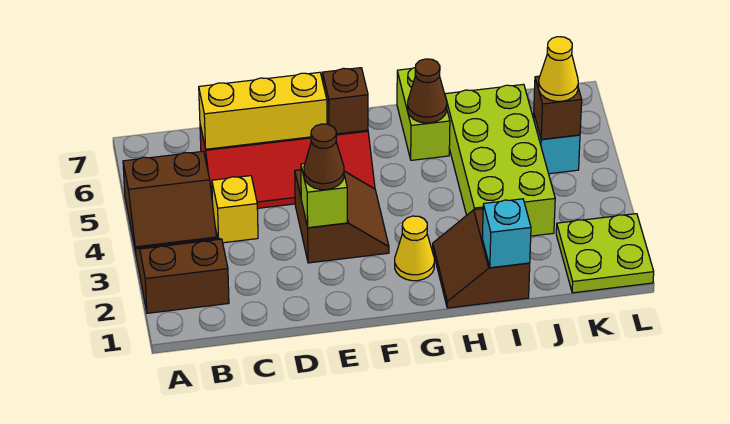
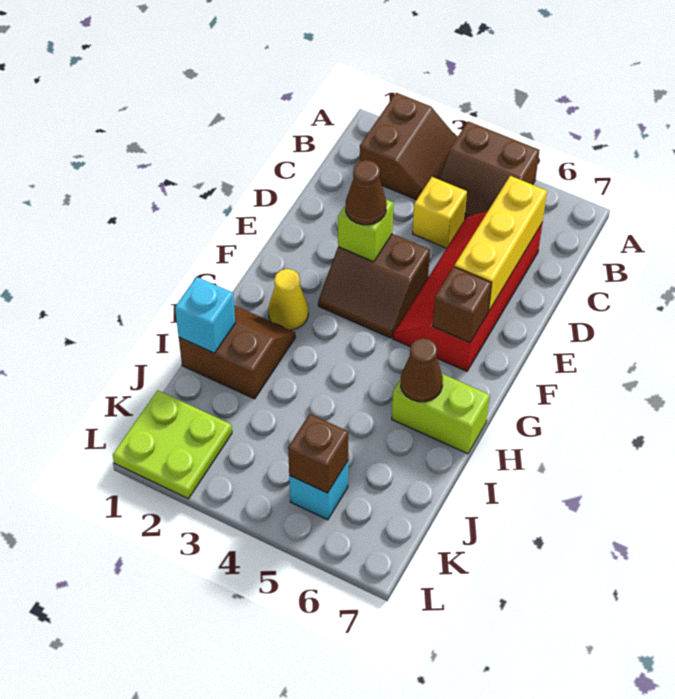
brown 2x2 slope [123,151,217,253] -> brown 2x2 slope turned to [439,121,539,218]
lime 2x4 brick [445,84,555,236] -> none
yellow 1x1 cone [539,37,578,101] -> none

